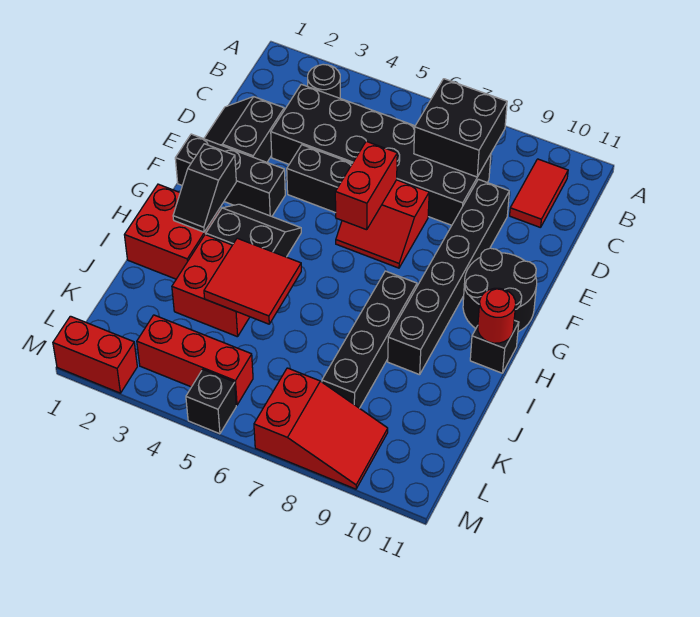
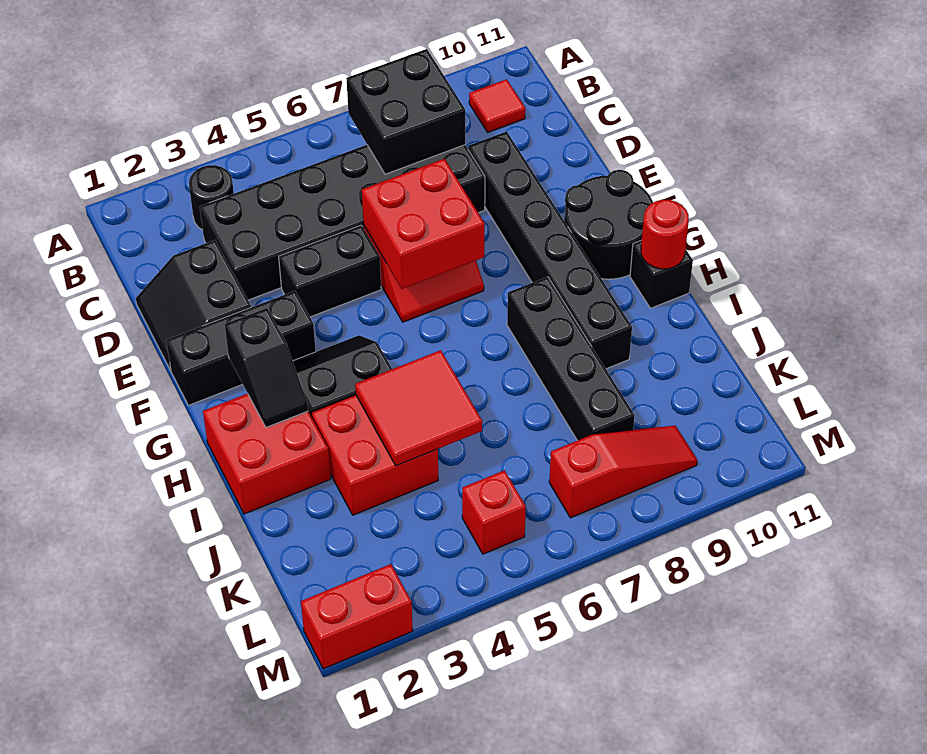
red 1x2 tile [510,159,568,228] -> red 1x1 tile [469,79,525,132]
red 1x2 brick [335,141,397,230] -> red 2x2 brick [362,159,485,289]
red 1x3 brick [137,315,253,405] -> red 1x1 brick [462,470,526,554]
red 2x3 slope [254,368,388,489] -> red 1x3 slope [549,426,697,518]
black 1x1 brick [186,370,236,434] -> none

